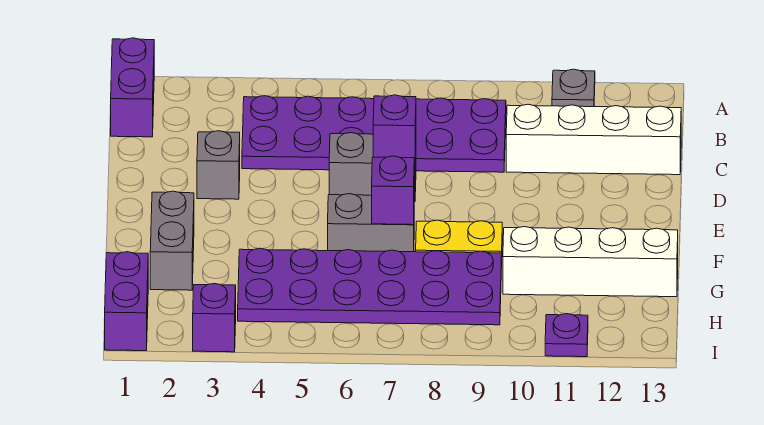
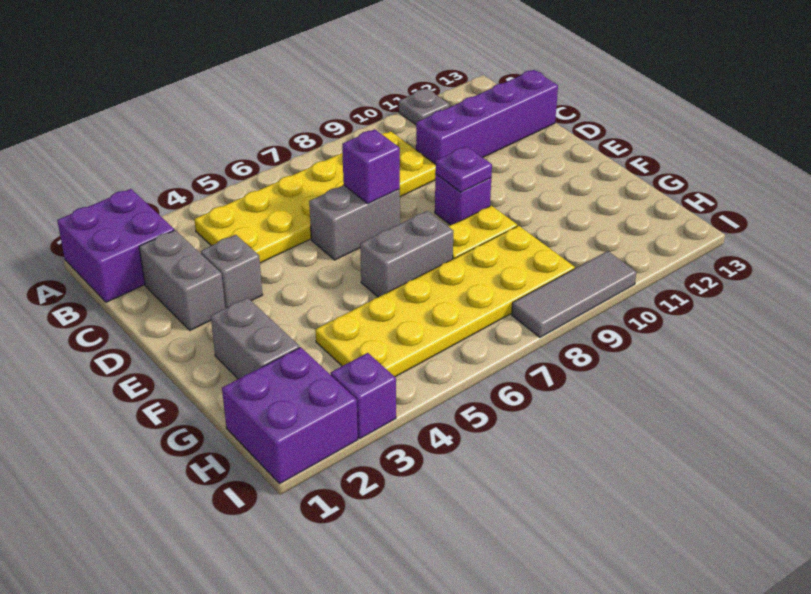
purple 1x2 brick [111,38,154,137] -> purple 2x2 brick [57,189,174,302]
purple 2x6 plate [242,96,506,172] -> yellow 2x6 plate [194,131,436,263]
none -> grey 1x2 brick [139,230,225,330]
white 1x4 brick [506,104,681,175] -> purple 1x4 brick [416,70,558,164]
purple 1x1 brick [372,156,414,225] -> purple 1x1 brick moved to [435,174,491,225]
purple 2x6 plate [238,248,502,325] -> yellow 2x6 plate [315,226,575,377]
white 1x4 brick [503,227,678,297] -> none
purple 1x2 brick [105,252,148,351] -> purple 2x2 brick [222,347,358,484]
none -> grey 1x3 tile [512,251,636,337]
purple 1x1 plate [545,314,588,357] -> purple 1x1 plate moved to [435,146,492,192]

